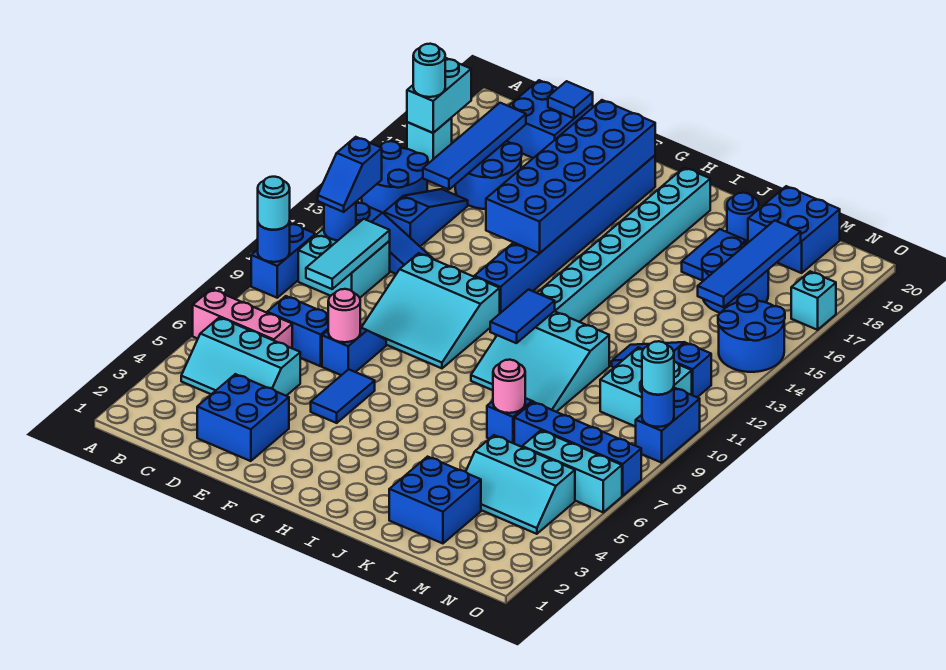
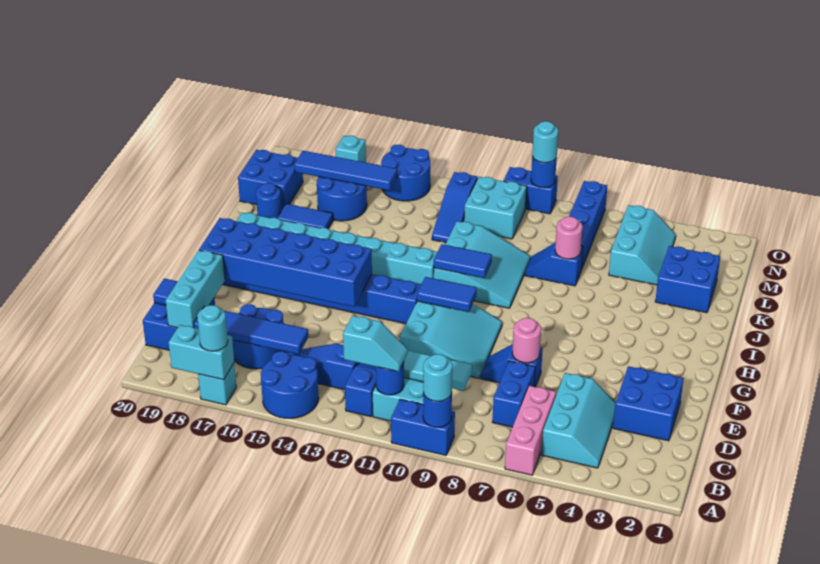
blue 1x2 slope [318,137,382,212] -> cyan 1x2 slope [343,316,408,371]
blue 1x2 tile [311,369,375,423] -> blue 1x2 tile moved to [417,277,477,312]
cyan 1x3 brick [522,430,622,512] -> cyan 1x3 brick moved to [166,250,225,328]

